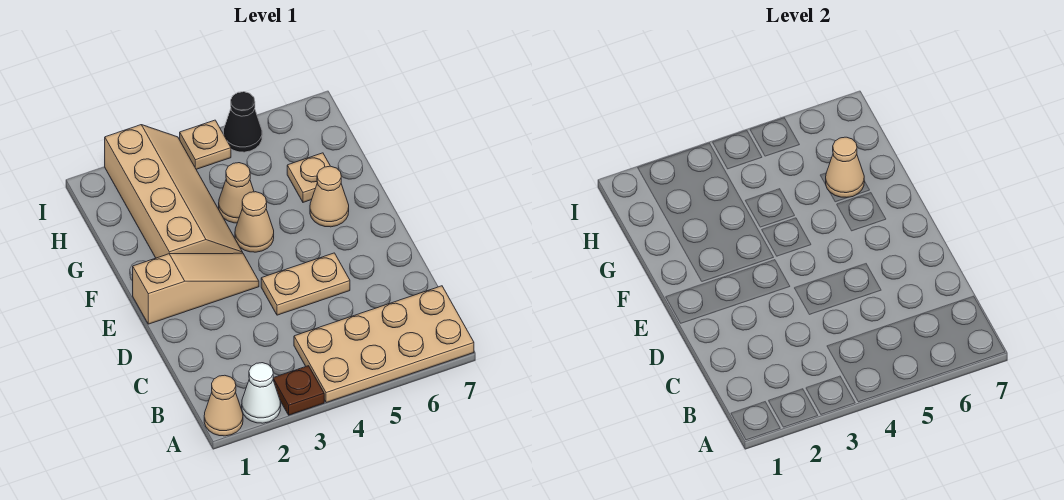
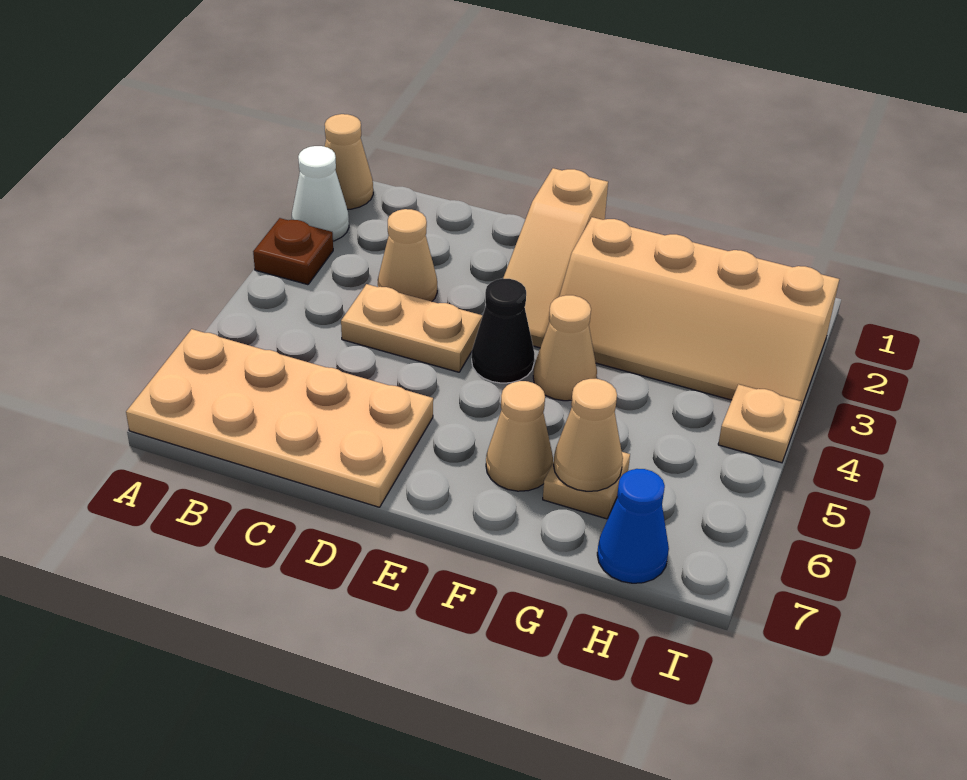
tan 2x4 plate [294,286,474,403] -> tan 2x4 plate turned to [126,329,433,507]
tan 1x2 plate [261,253,350,315] -> tan 1x2 plate turned to [341,284,483,372]
tan 1x1 cone [219,163,254,223] -> tan 1x1 cone moved to [378,209,437,302]
none -> blue 1x1 cone [597,469,669,583]
black 1x1 cone [223,92,262,152] -> black 1x1 cone moved to [472,278,534,383]

